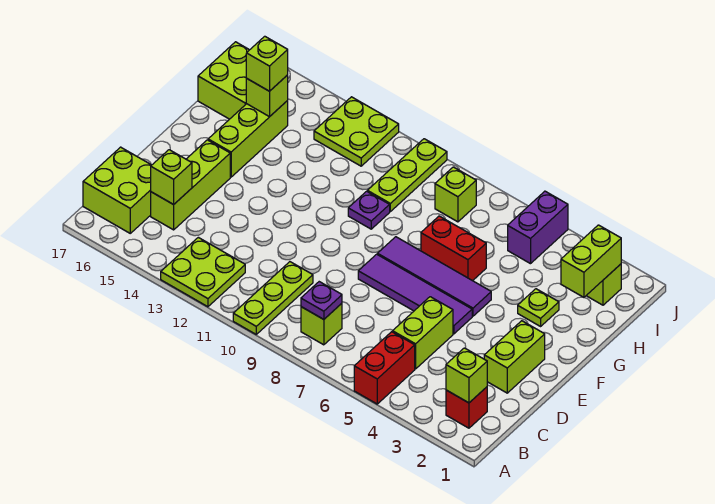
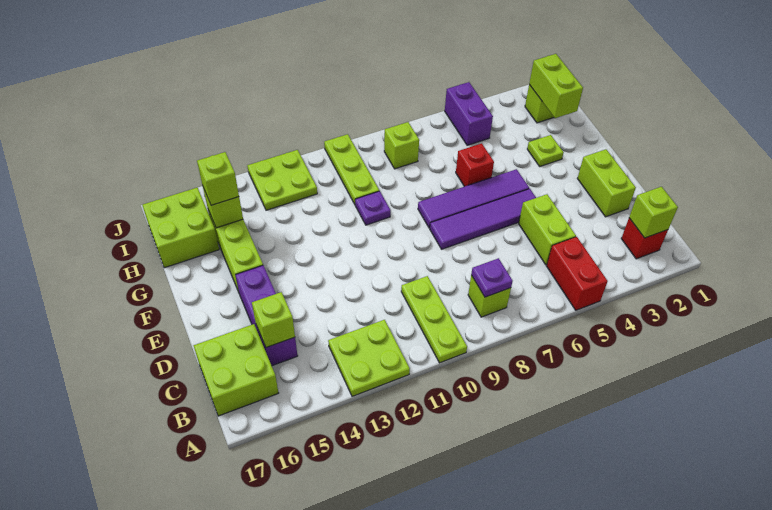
lime 1x3 brick [151,140,230,230] -> purple 1x3 brick [236,265,298,366]
red 1x2 brick [421,216,486,281] -> red 1x1 brick [456,143,494,187]

